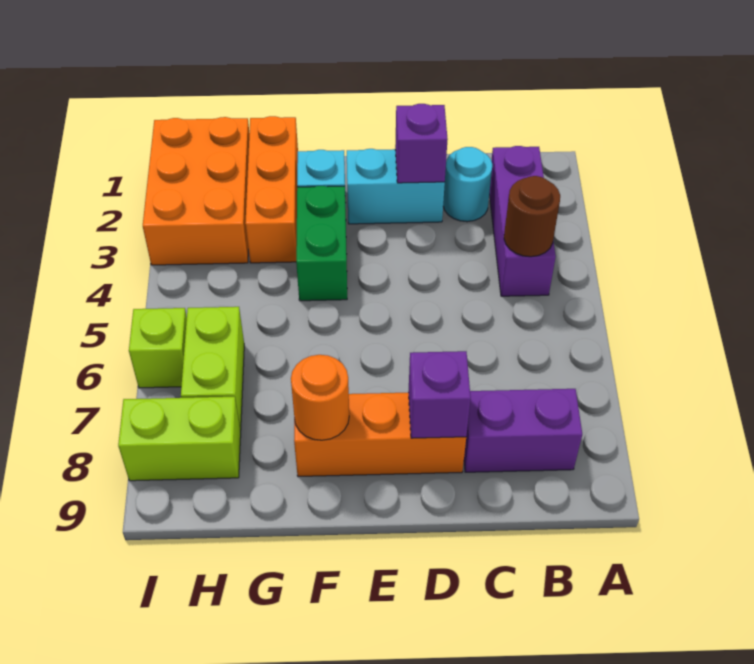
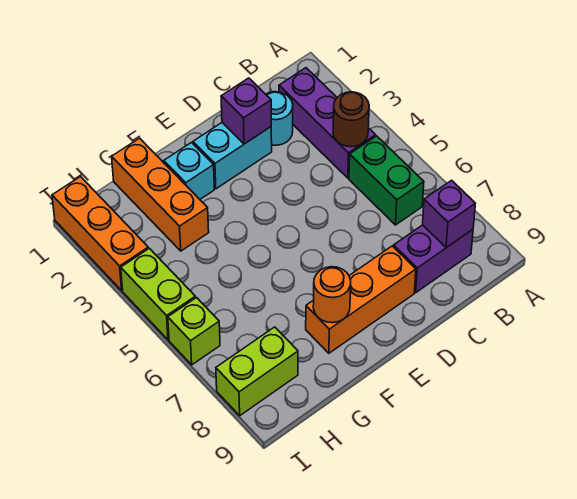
purple 1x1 brick [408,351,471,438] -> purple 1x1 brick moved to [423,180,475,248]
green 1x2 brick [296,186,347,301] -> green 1x2 brick moved to [349,136,424,225]
orange 2x3 brick [143,117,249,265] -> orange 1x3 brick [52,177,148,290]
lime 1x2 brick [181,307,244,430] -> lime 1x2 brick moved to [121,248,195,340]

